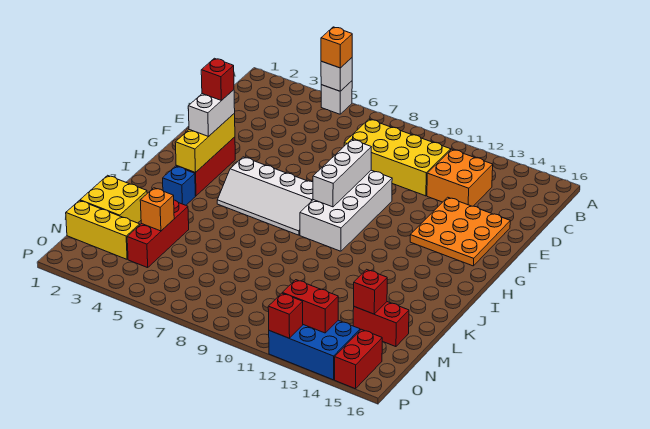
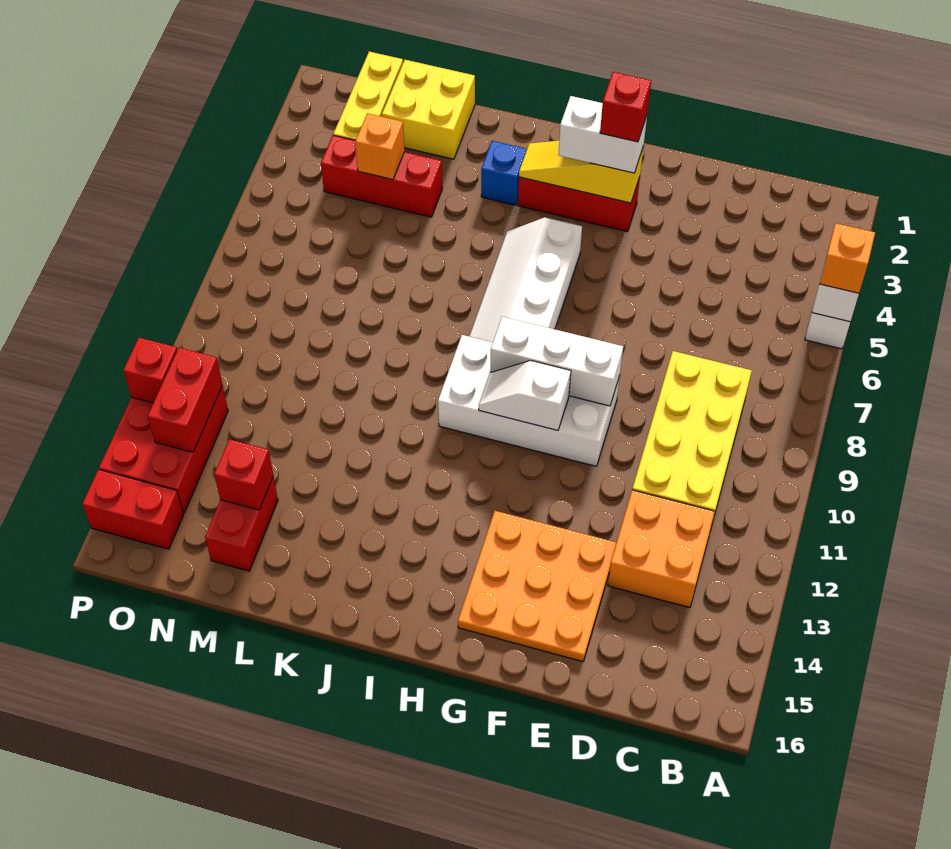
yellow 1x3 brick [175,113,235,173] -> yellow 1x3 slope [519,141,644,203]
none -> white 1x2 slope [479,361,571,430]
blue 2x3 brick [269,320,360,380] -> red 2x3 brick [99,385,228,513]

